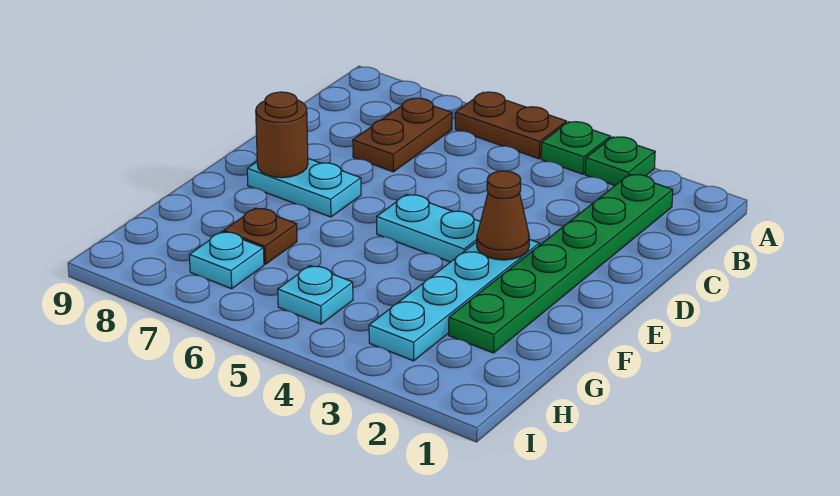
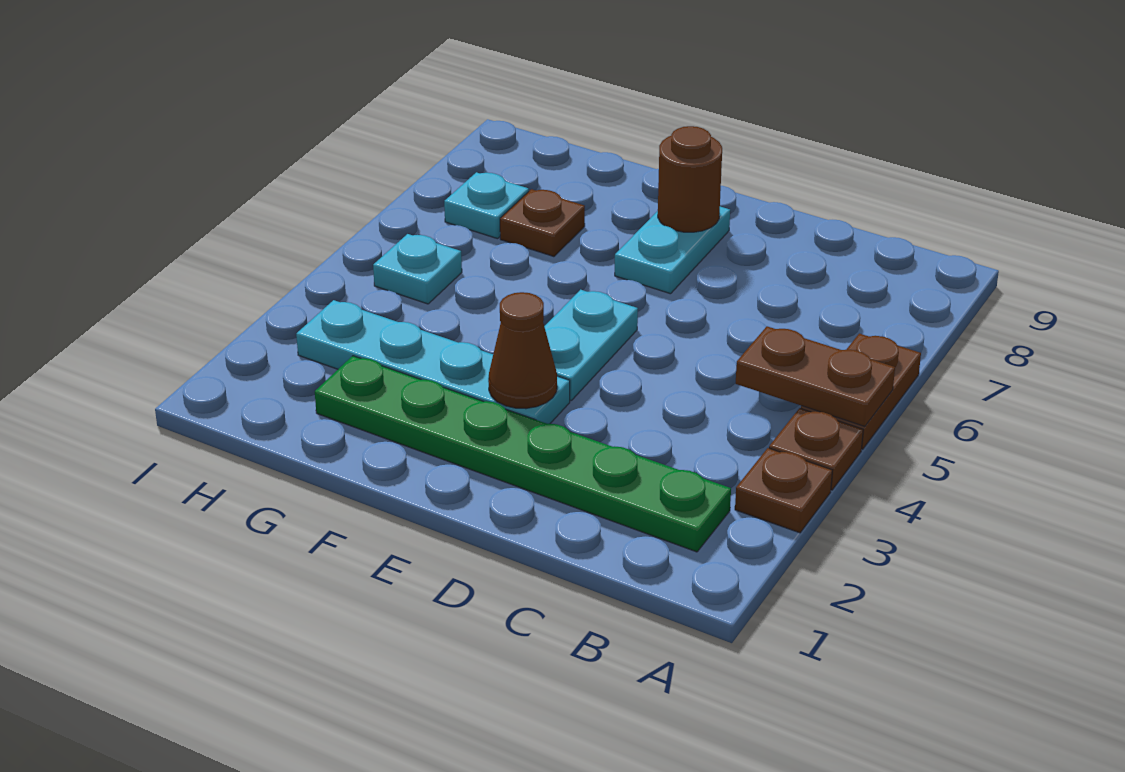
green 1x1 plate [585,137,655,185] -> brown 1x1 plate [735,448,832,533]
green 1x1 plate [541,122,611,174] -> brown 1x1 plate [769,408,863,490]
brown 1x2 plate [353,98,452,172] -> brown 1x2 plate moved to [736,326,895,427]

